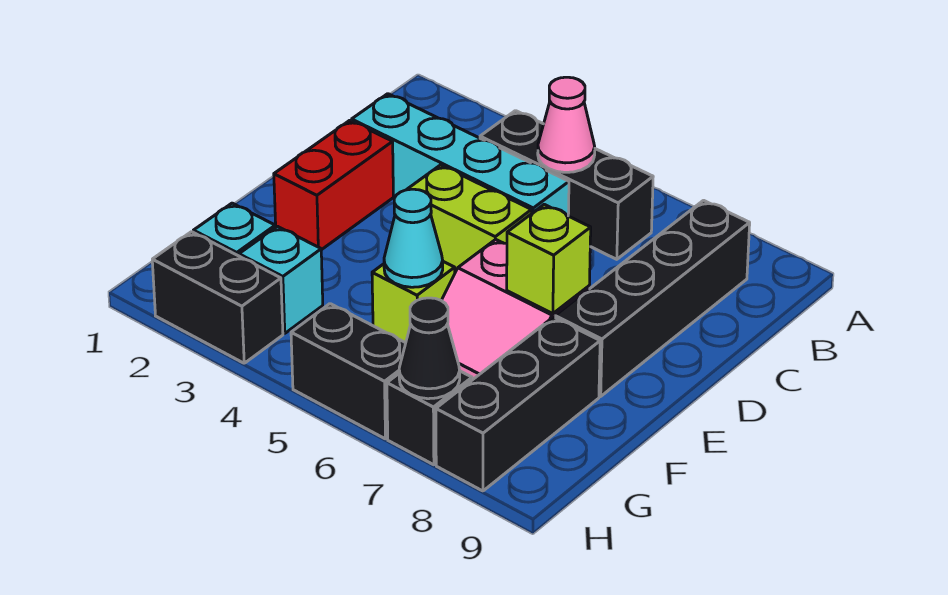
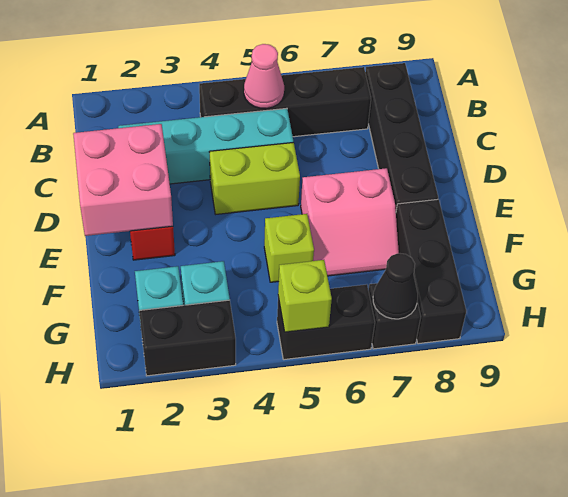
black 1x3 brick [480,111,653,259] -> black 1x4 brick [199,67,371,137]
none -> pink 2x2 brick [73,124,173,236]
lime 1x1 brick [507,204,591,314] -> lime 1x1 brick moved to [278,260,332,332]
cyan 1x1 cone [384,189,443,287] -> none

